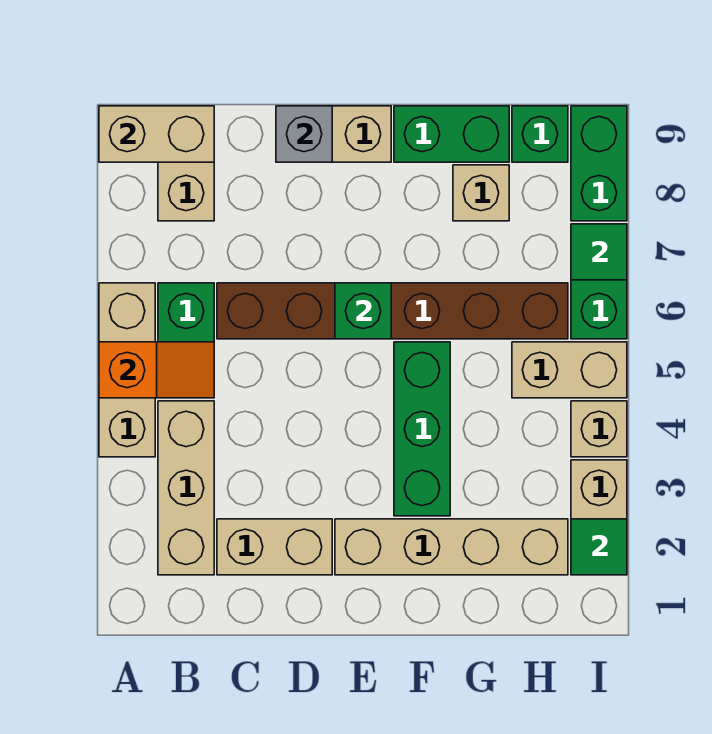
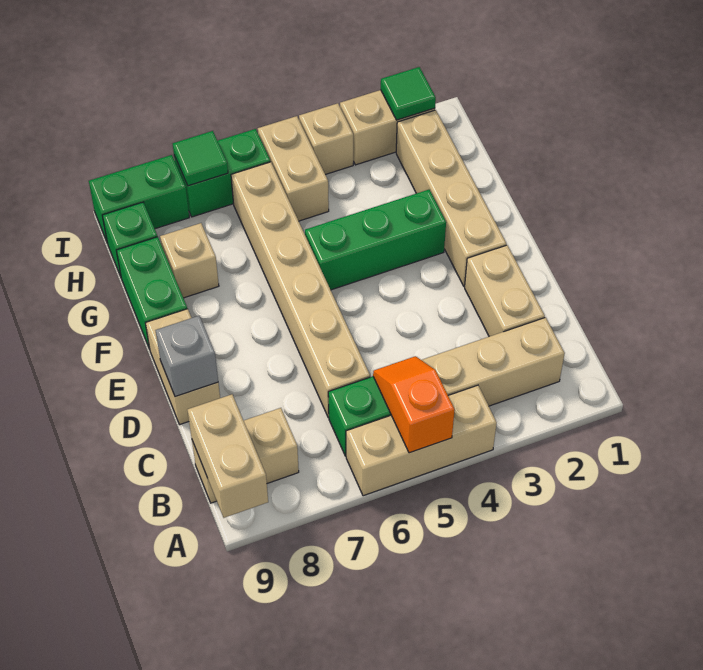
brown 1x6 brick [217,283,568,339] -> tan 1x6 brick [231,162,370,418]
green 1x1 brick [335,283,391,339] -> none

